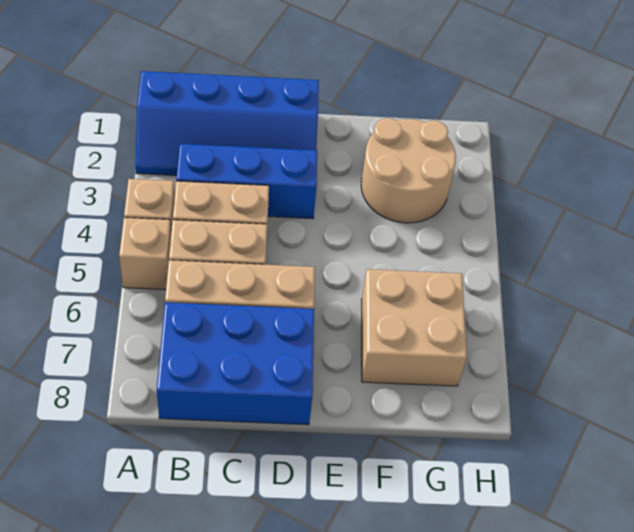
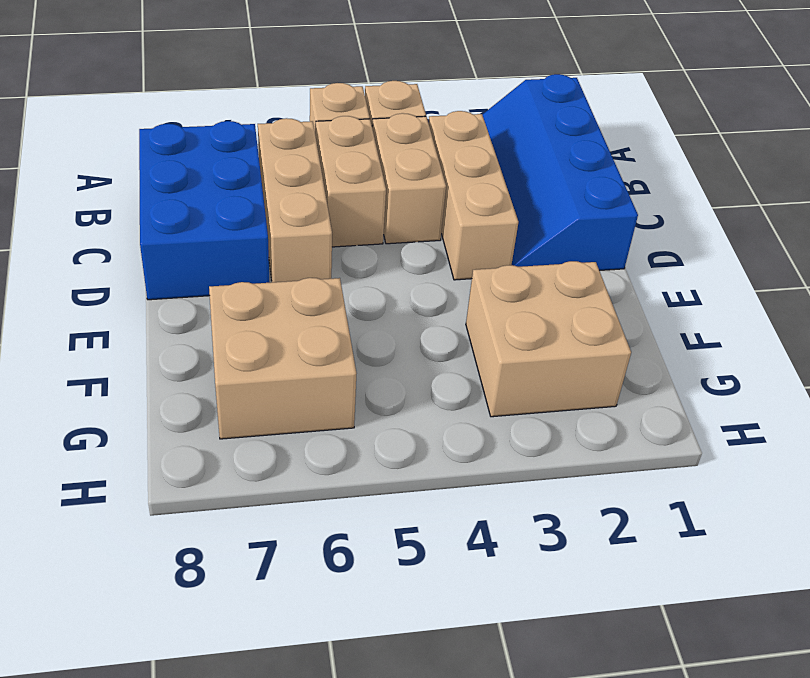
blue 1x3 brick [176,144,317,219] -> tan 1x3 brick [429,111,518,280]
tan 2x2 round brick [361,118,456,223] -> tan 2x2 brick [466,261,631,417]

